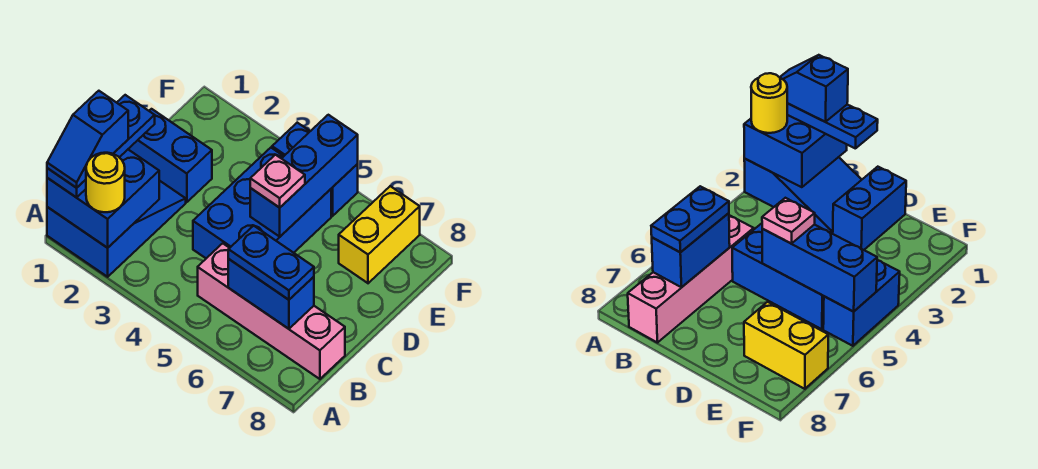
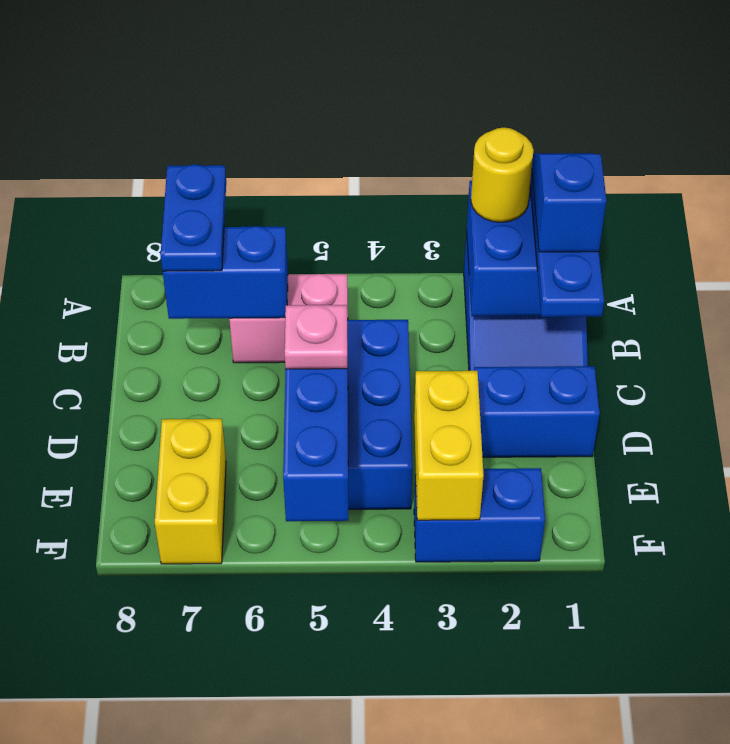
pink 1x4 brick [198,243,345,379] -> pink 1x2 brick [229,274,348,363]
blue 1x2 plate [228,226,314,300] -> blue 1x2 plate turned to [161,164,226,271]
none -> yellow 1x2 brick [414,371,484,520]
blue 1x2 brick [272,123,358,216] -> blue 1x2 brick moved to [414,468,545,562]

